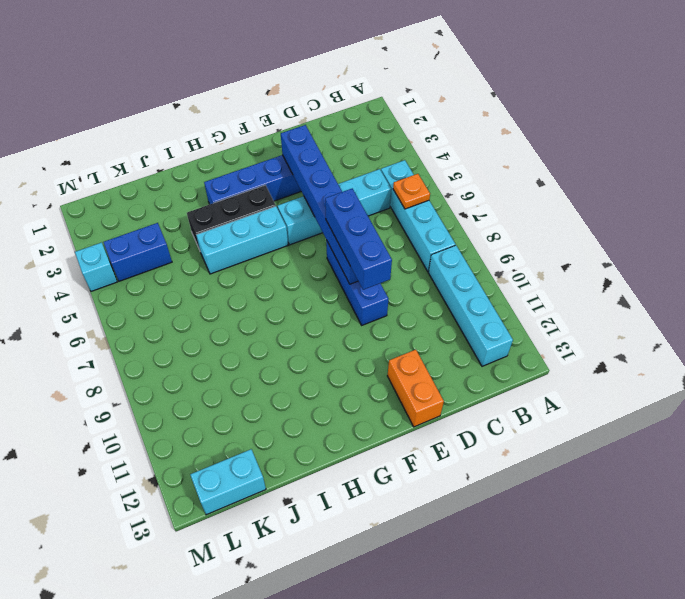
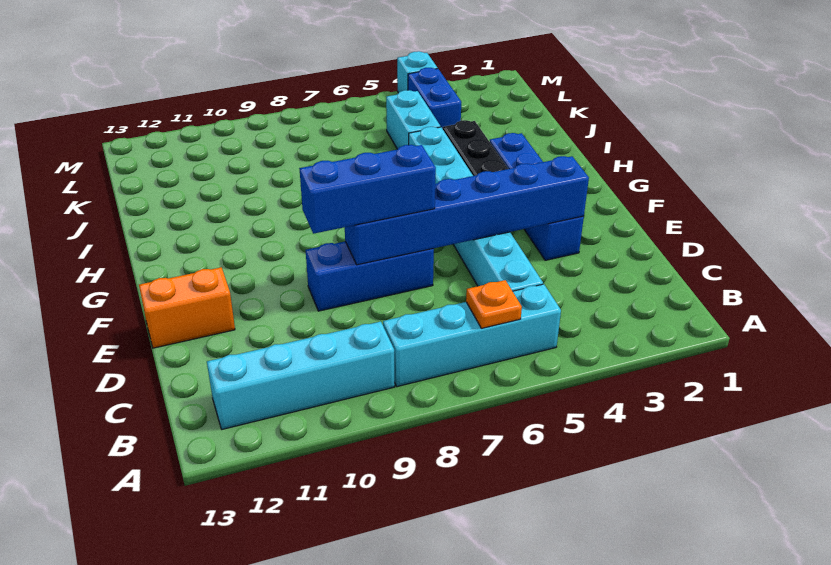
cyan 1x2 brick [190,449,266,515] -> cyan 1x2 brick moved to [386,90,441,149]

